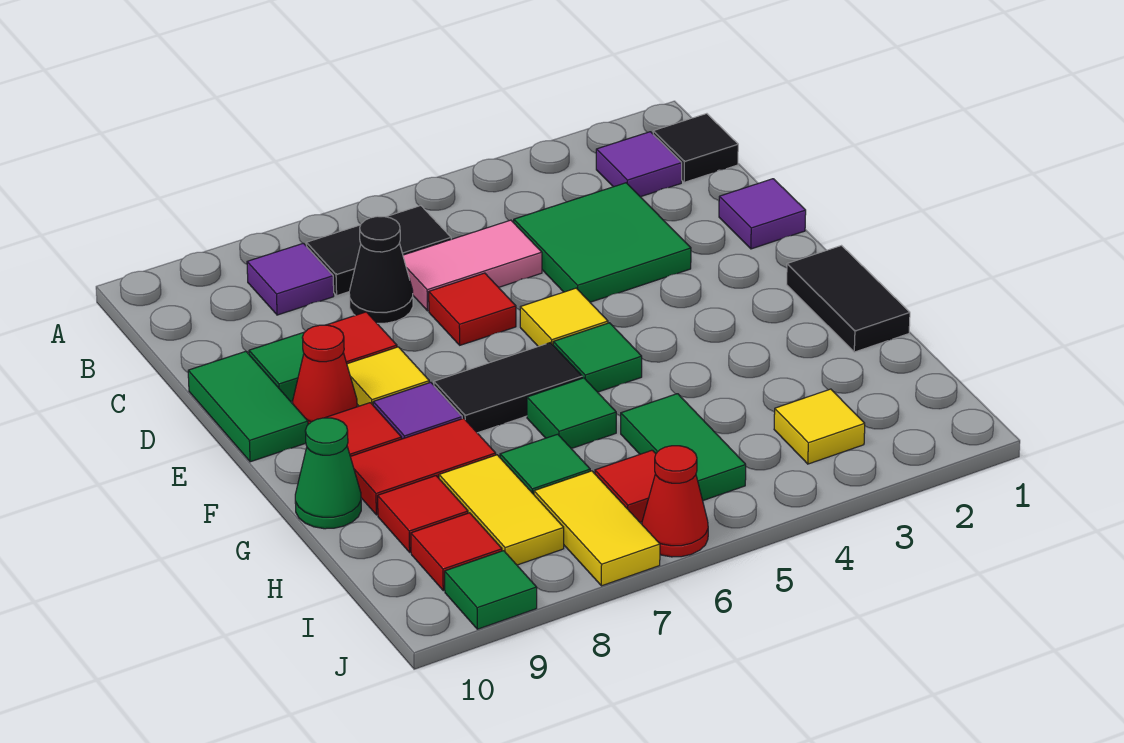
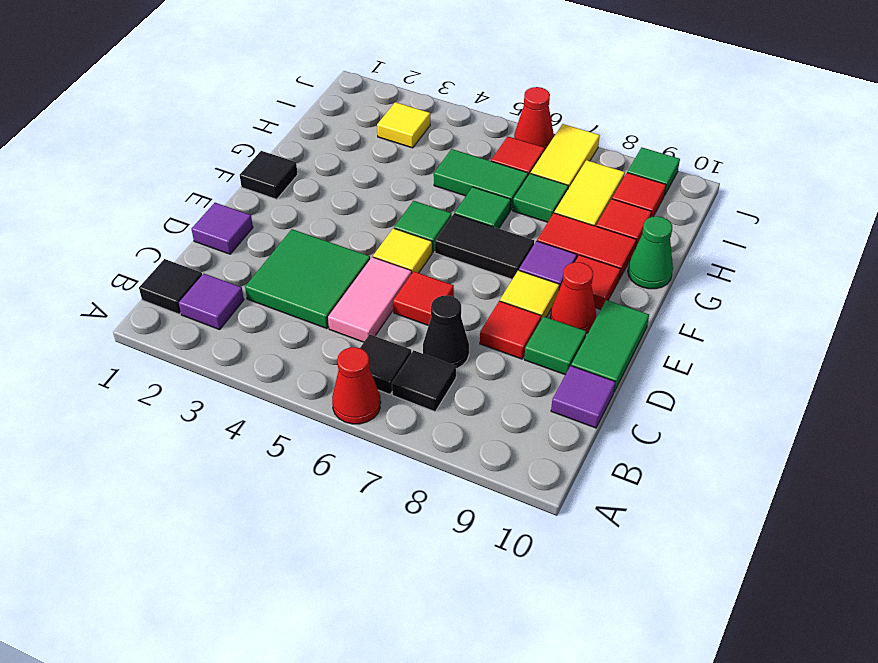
none -> red 1x1 cone [332,347,381,424]
purple 1x1 tile [247,243,334,315] -> purple 1x1 tile moved to [551,366,615,428]
pink 1x2 tile [403,220,542,311] -> pink 1x2 tile turned to [328,257,412,342]
black 1x2 tile [787,246,910,352] -> black 1x1 tile [240,151,298,199]
green 1x2 tile [621,394,746,500] -> green 1x2 tile turned to [434,149,528,210]

